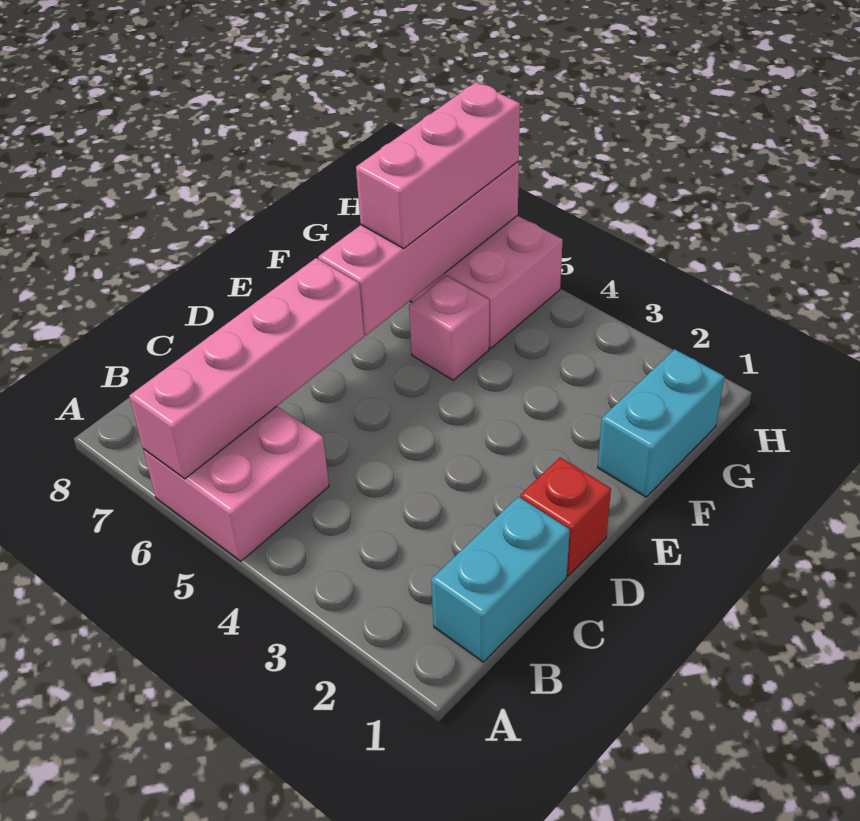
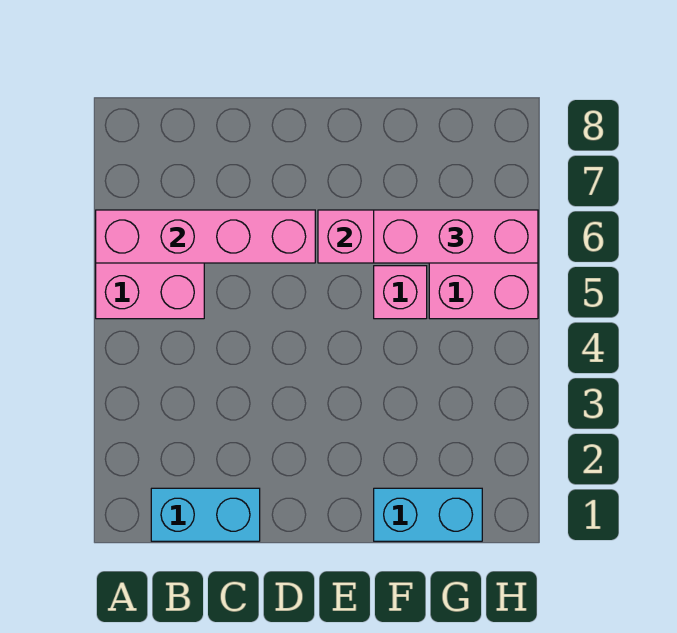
red 1x1 brick [520,457,611,576] -> none

